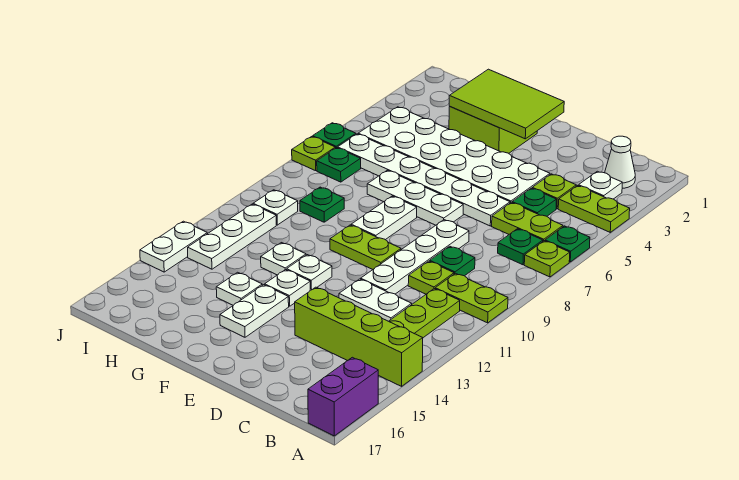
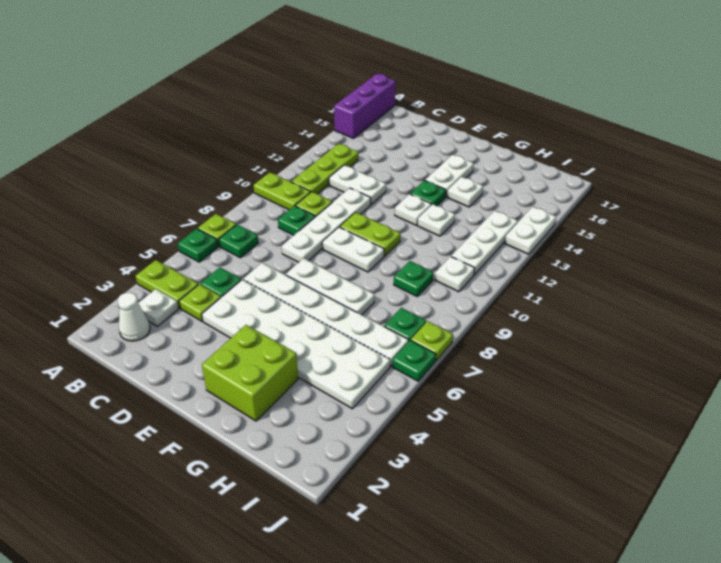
lime 1x4 brick [295,287,423,386] -> none
purple 1x2 brick [308,357,378,436] -> purple 1x3 brick [334,74,396,138]
lime 1x2 plate [492,202,563,241] -> none
lime 2x3 tile [449,69,564,139] -> none
white 1x2 plate [351,196,417,240] -> white 1x2 plate turned to [322,227,384,272]
white 1x1 plate [265,269,310,306] -> green 1x1 plate [410,180,446,206]

